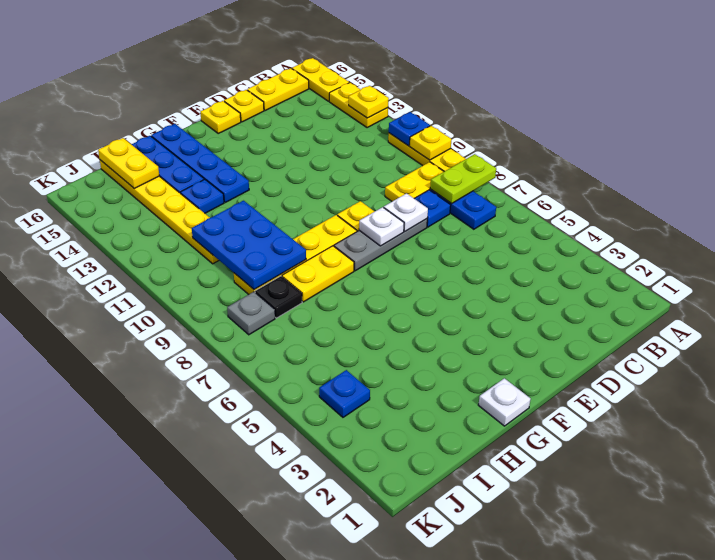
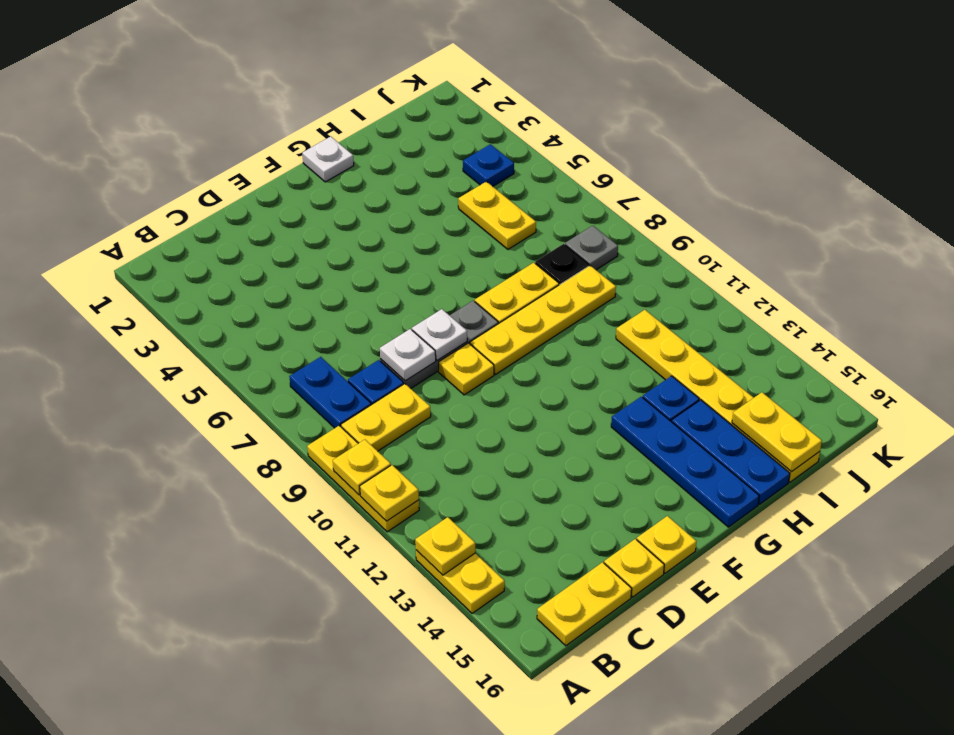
lime 1x2 plate [430,154,496,204] -> none
blue 1x1 plate [389,112,430,146] -> yellow 1x1 plate [360,465,419,521]
yellow 1x2 plate [292,58,349,101] -> yellow 1x2 plate moved to [458,181,536,249]
blue 2x3 plate [192,201,306,290] -> none

